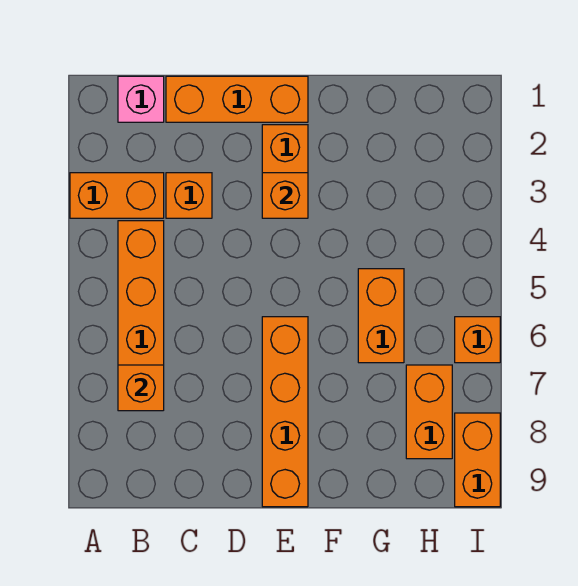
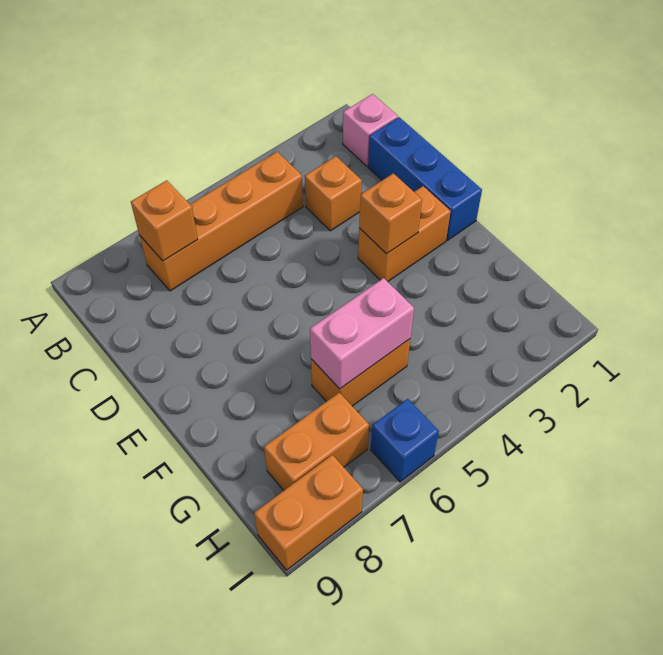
orange 1x2 brick [70,173,164,218] -> none
orange 1x3 brick [166,76,308,122] -> blue 1x3 brick [368,117,482,240]
orange 1x4 brick [262,317,308,507] -> none
none -> pink 1x2 brick [310,278,414,389]
orange 1x1 brick [455,317,500,363] -> blue 1x1 brick [371,399,439,482]

